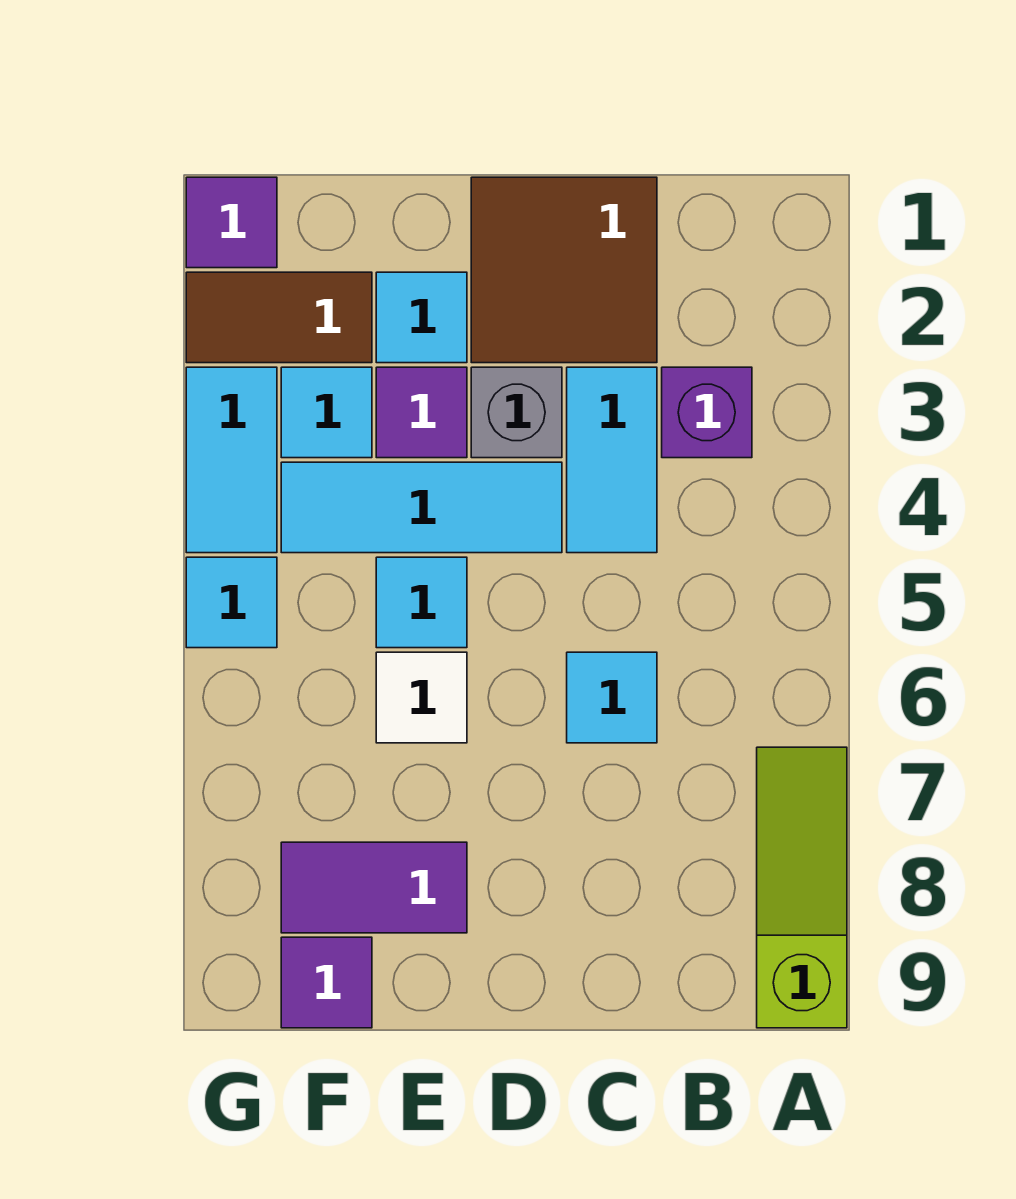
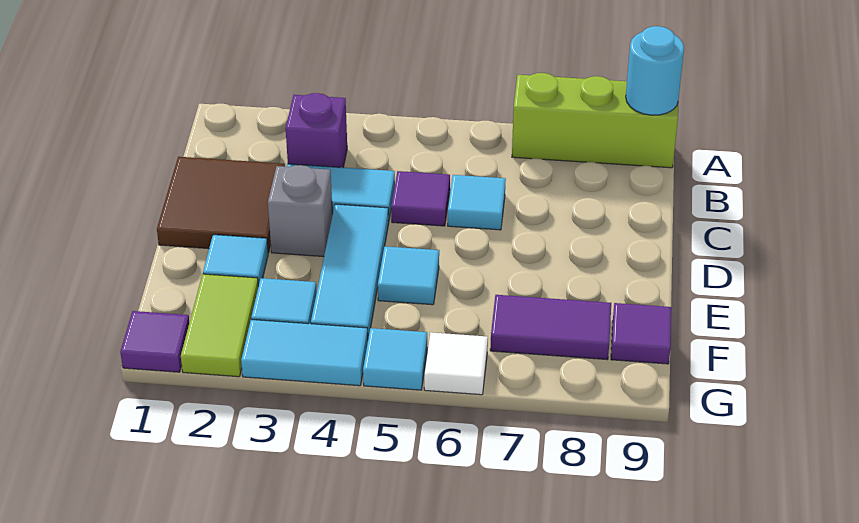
lime 1x3 slope [757,747,847,1028] -> lime 1x3 brick [512,73,678,168]
none -> cyan 1x1 round brick [626,26,684,115]
purple 1x1 tile [376,367,467,458] -> purple 1x1 tile moved to [391,171,450,226]
white 1x1 tile [376,652,467,743] -> white 1x1 tile moved to [424,332,488,395]
purple 1x2 tile [281,842,467,933] -> purple 1x2 tile turned to [490,295,611,360]
brown 1x2 tile [186,272,372,363] -> lime 1x2 tile [181,274,258,377]

